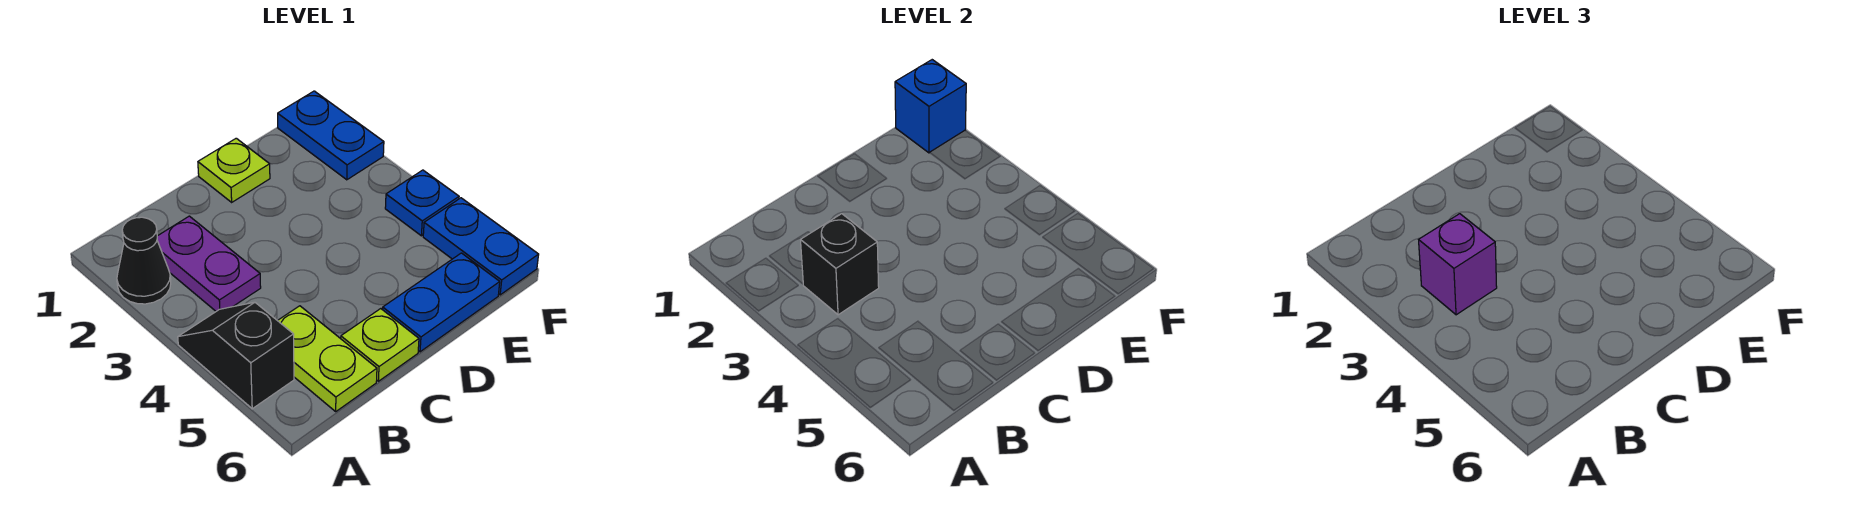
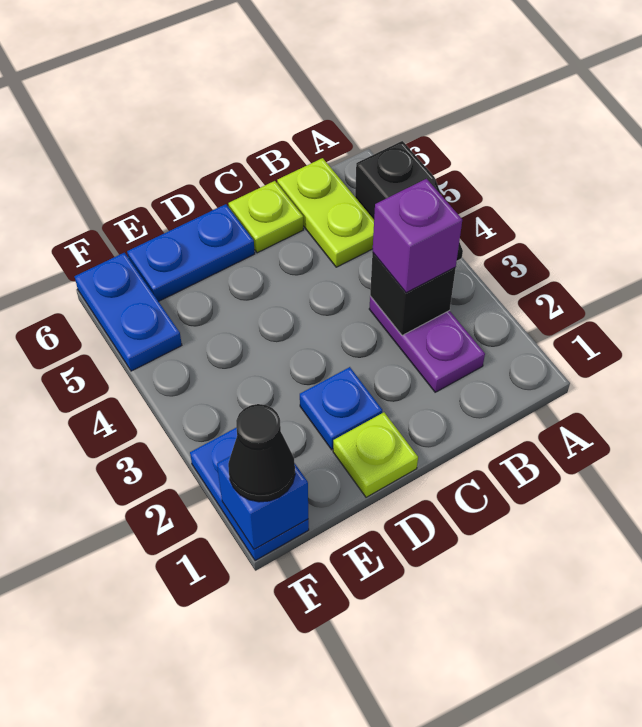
black 1x1 cone [117,217,171,304] -> black 1x1 cone moved to [228,404,295,502]
blue 1x1 plate [385,170,459,236] -> blue 1x1 plate moved to [300,367,382,450]

